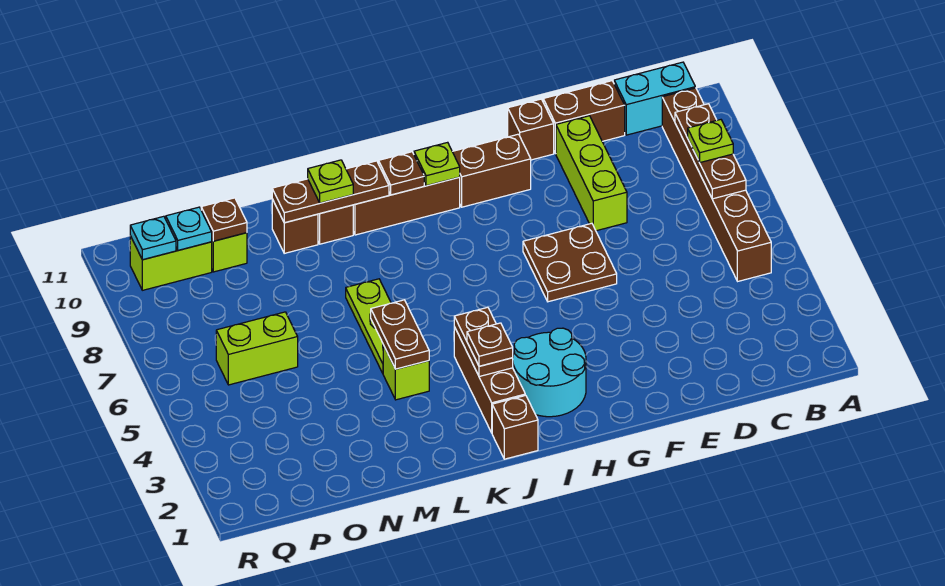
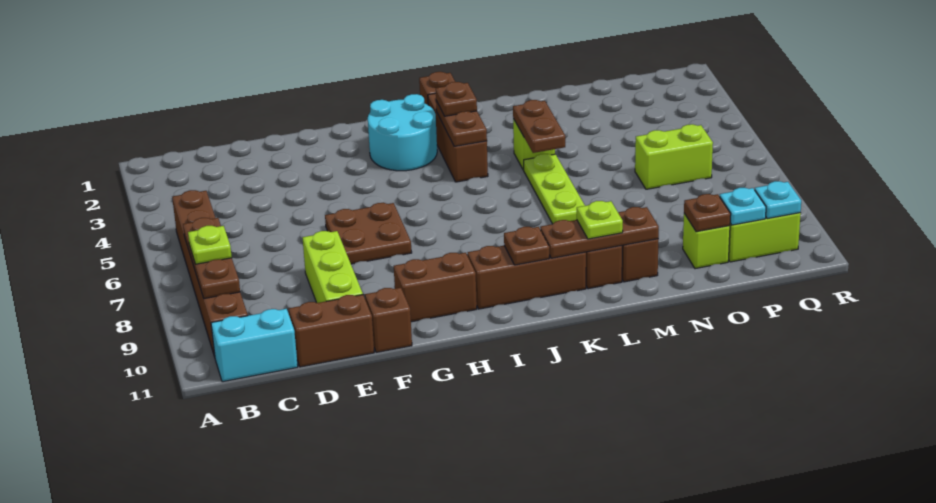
lime 1x1 plate [414,142,460,186] -> none

